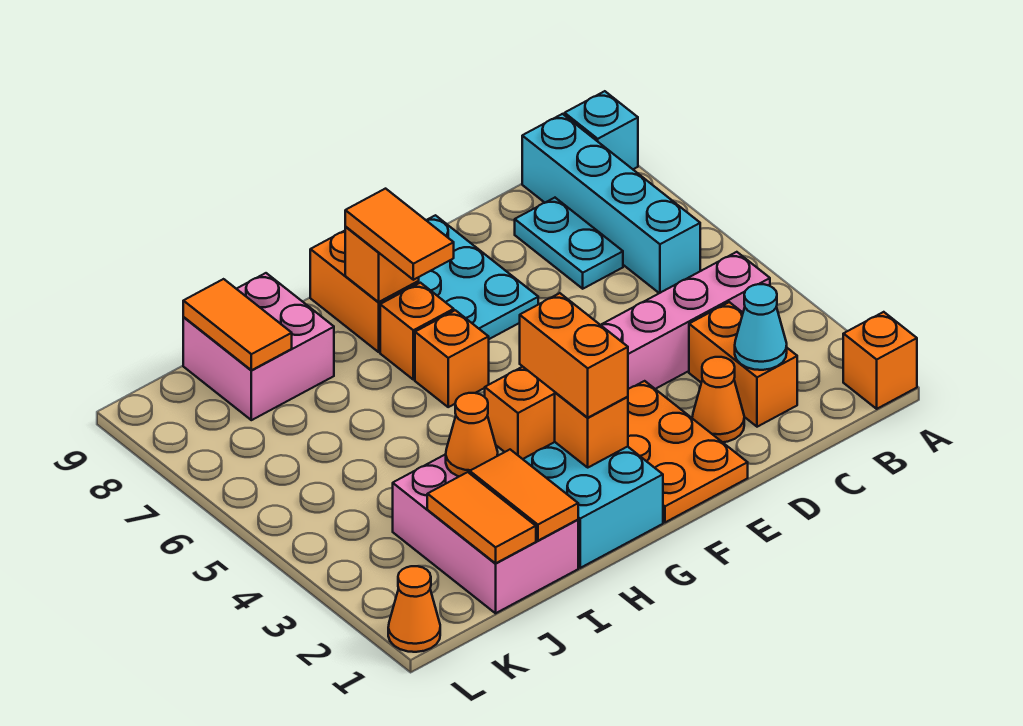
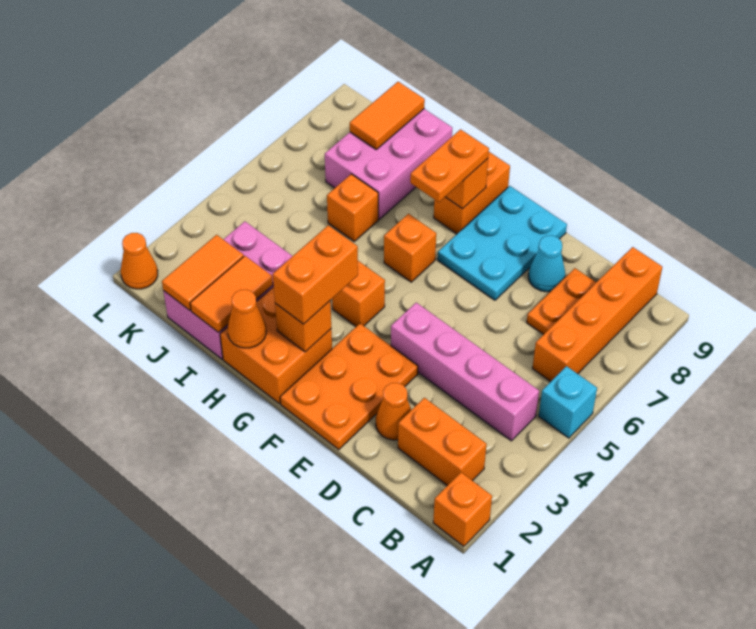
cyan 1x1 brick [565,91,638,169] -> cyan 1x1 brick moved to [539,366,597,438]
cyan 1x4 brick [522,114,700,293] -> orange 1x4 brick [533,247,662,382]
orange 1x2 brick [689,302,797,427] -> orange 1x2 brick turned to [398,398,486,486]
cyan 1x1 cone [735,284,787,370] -> cyan 1x1 cone moved to [528,235,565,292]
cyan 1x2 plate [515,198,623,289] -> orange 1x2 plate [527,268,596,335]
cyan 2x2 brick [523,442,663,568] -> orange 2x2 brick [220,287,332,403]
orange 1x1 brick [380,283,454,380] -> orange 1x1 brick moved to [327,174,378,241]
orange 1x2 tile [345,189,454,280] -> orange 1x2 plate [410,130,489,202]
orange 1x1 cone [446,393,498,476] -> orange 1x1 cone moved to [228,290,266,348]
pink 2x2 brick [183,273,334,420] -> pink 2x3 brick [325,109,452,219]

